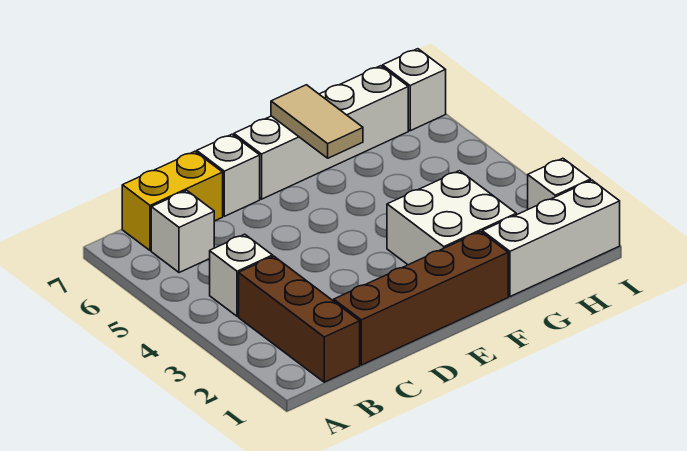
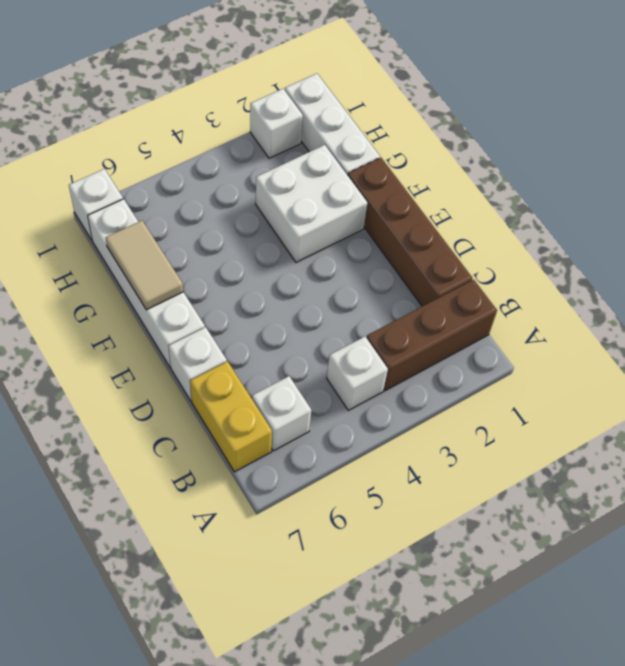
tan 1x2 tile [271,85,363,158] -> tan 1x2 tile turned to [105,221,183,310]

